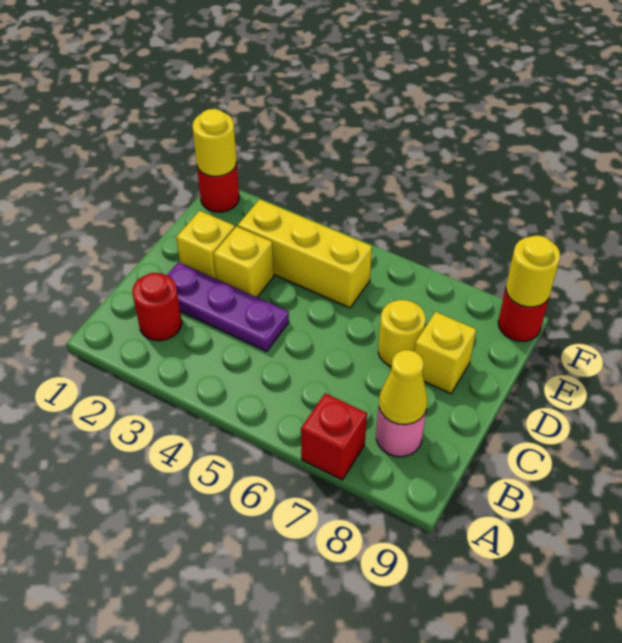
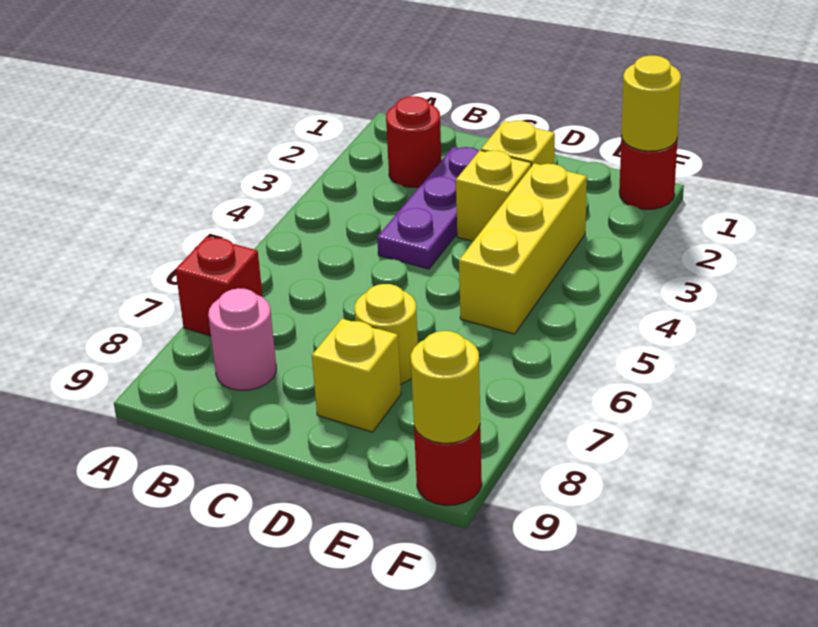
yellow 1x1 cone [379,350,428,425] -> none

